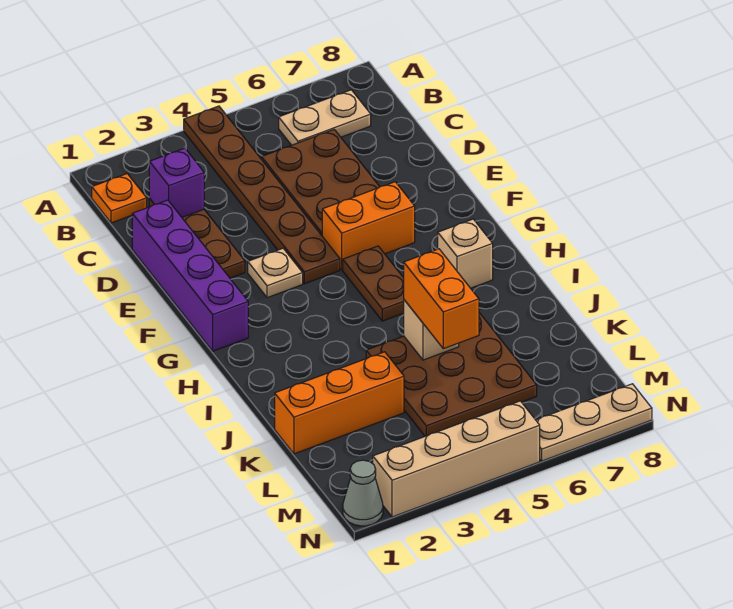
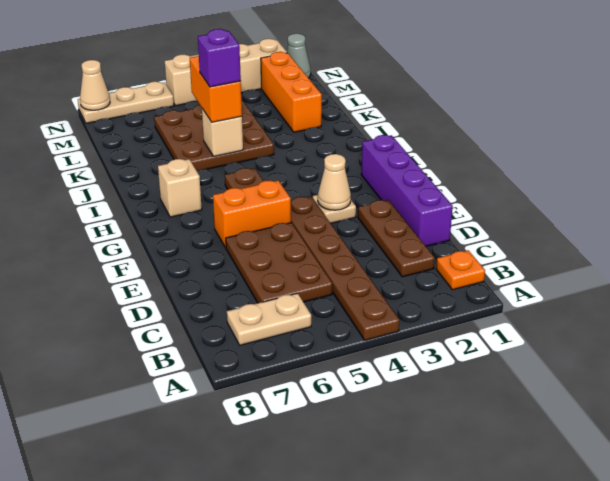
purple 1x1 brick [149,148,204,217] -> purple 1x1 brick moved to [198,29,241,87]
none -> tan 1x1 cone [318,154,351,210]
orange 1x3 brick [275,352,404,454] -> orange 1x3 brick turned to [261,52,322,132]
none -> tan 1x1 cone [80,60,110,110]

